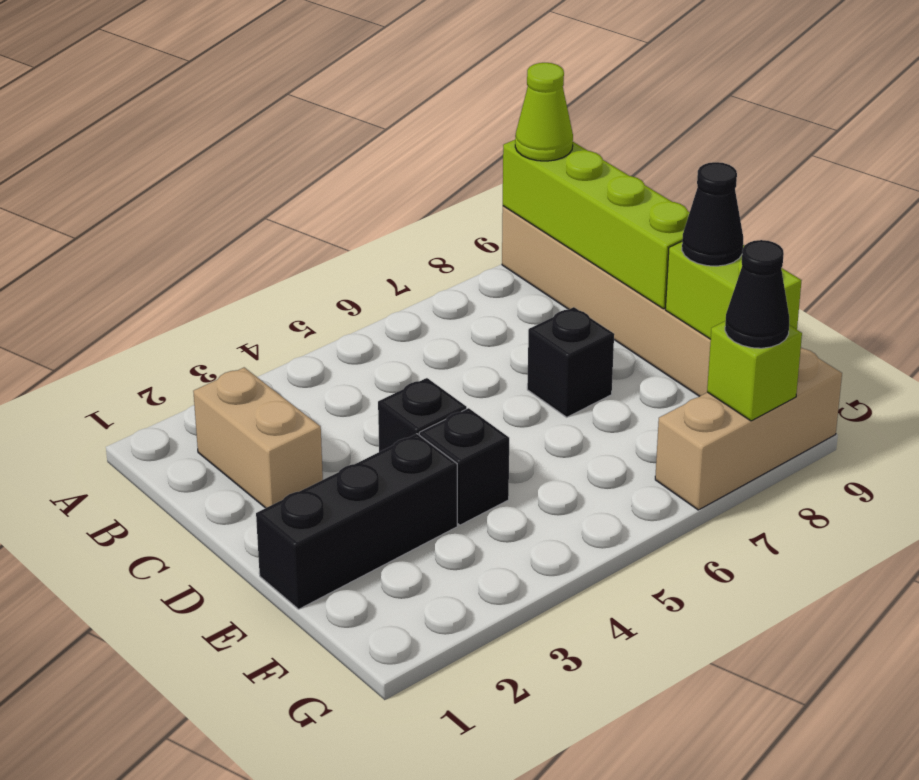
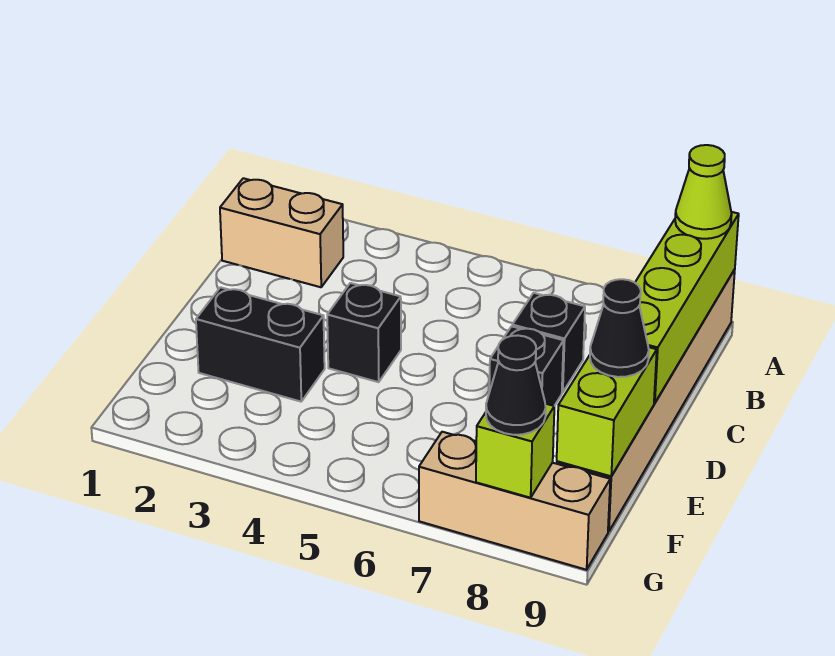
tan 1x2 brick [193,367,323,508] -> tan 1x2 brick turned to [220,178,343,287]
black 1x3 brick [256,434,457,609] -> black 1x2 brick [196,287,325,402]
black 1x1 brick [419,408,509,525] -> black 1x1 brick moved to [512,293,585,392]

